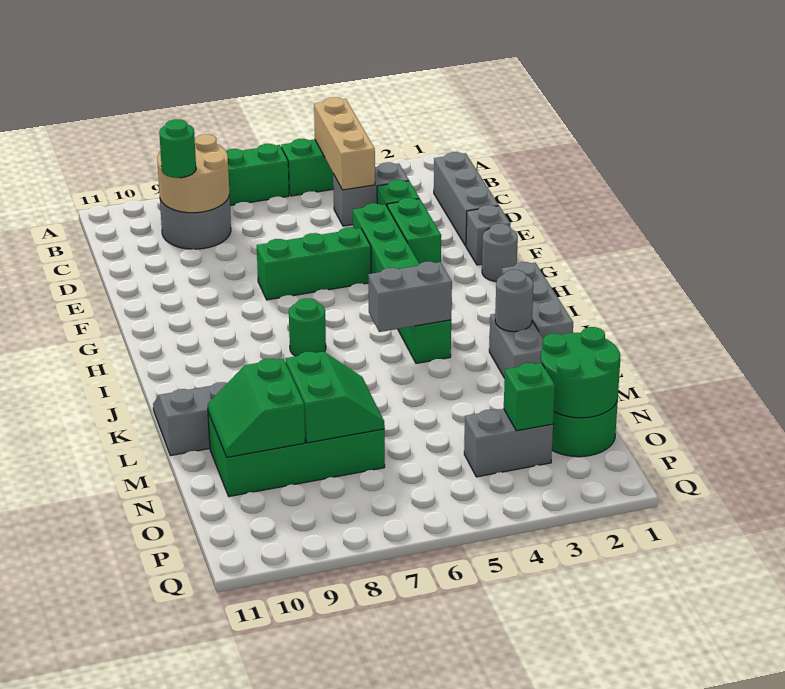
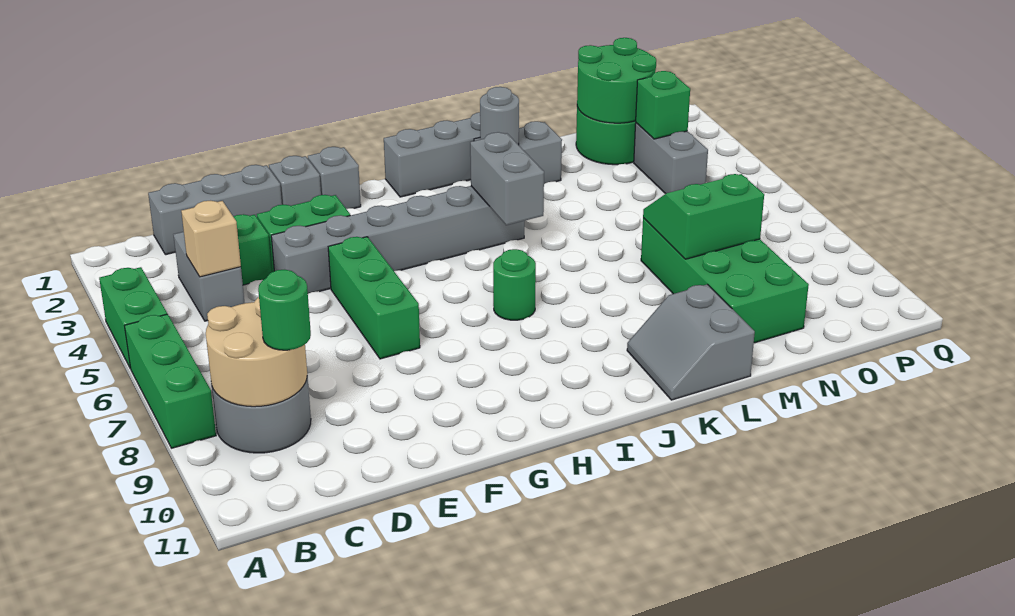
tan 1x3 brick [314,97,375,190] -> tan 1x1 brick [181,200,241,277]
green 1x6 brick [353,203,451,364] -> grey 1x6 brick [271,186,524,294]
grey 1x1 round brick [482,224,518,282] -> grey 1x1 brick [308,147,361,209]
green 2x2 slope [208,359,305,457] -> none

